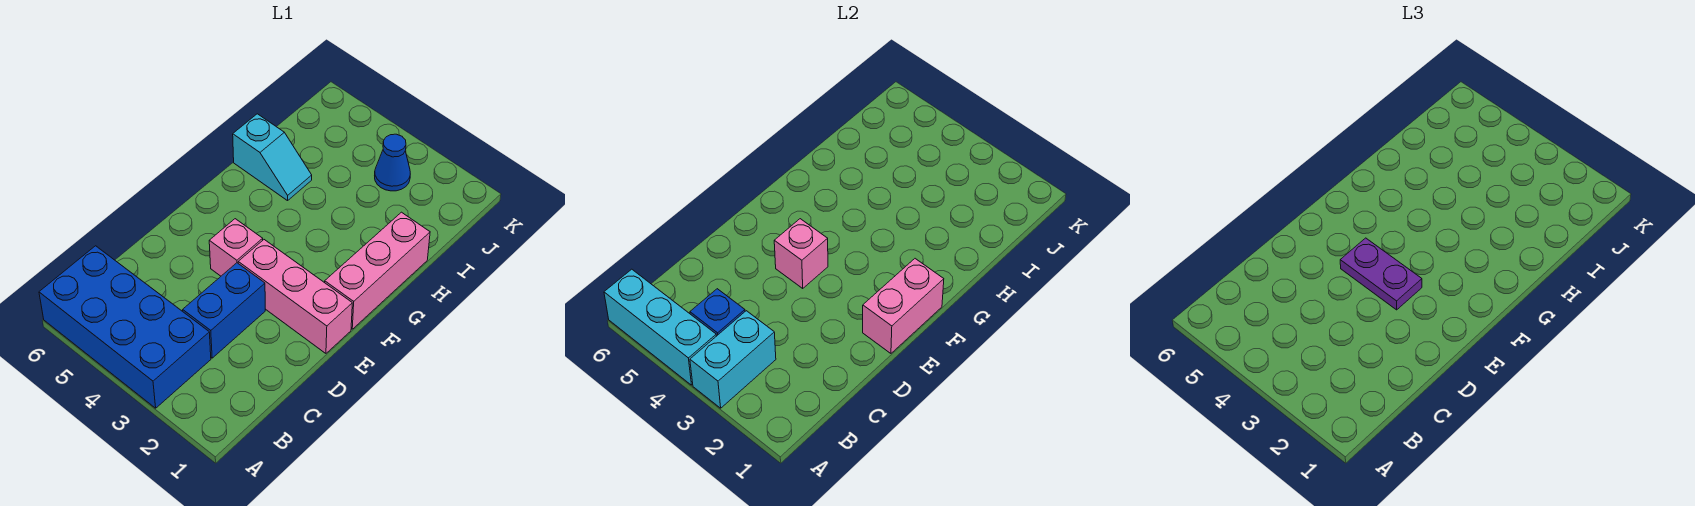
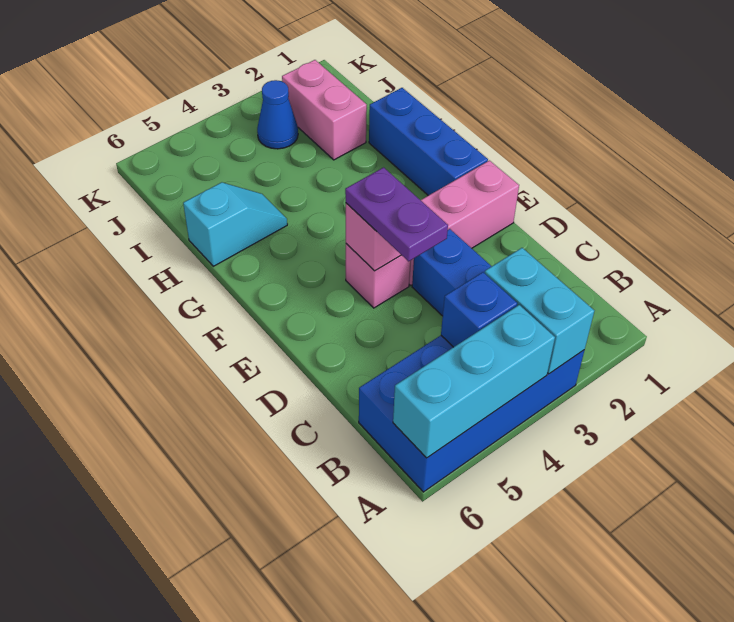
pink 1x2 brick [863,259,944,353] -> pink 1x2 brick moved to [282,60,367,160]
purple 1x2 plate [1340,238,1422,310] -> purple 1x2 plate turned to [345,167,448,261]
pink 1x3 brick [325,212,430,329] -> blue 1x3 brick [369,88,488,196]

